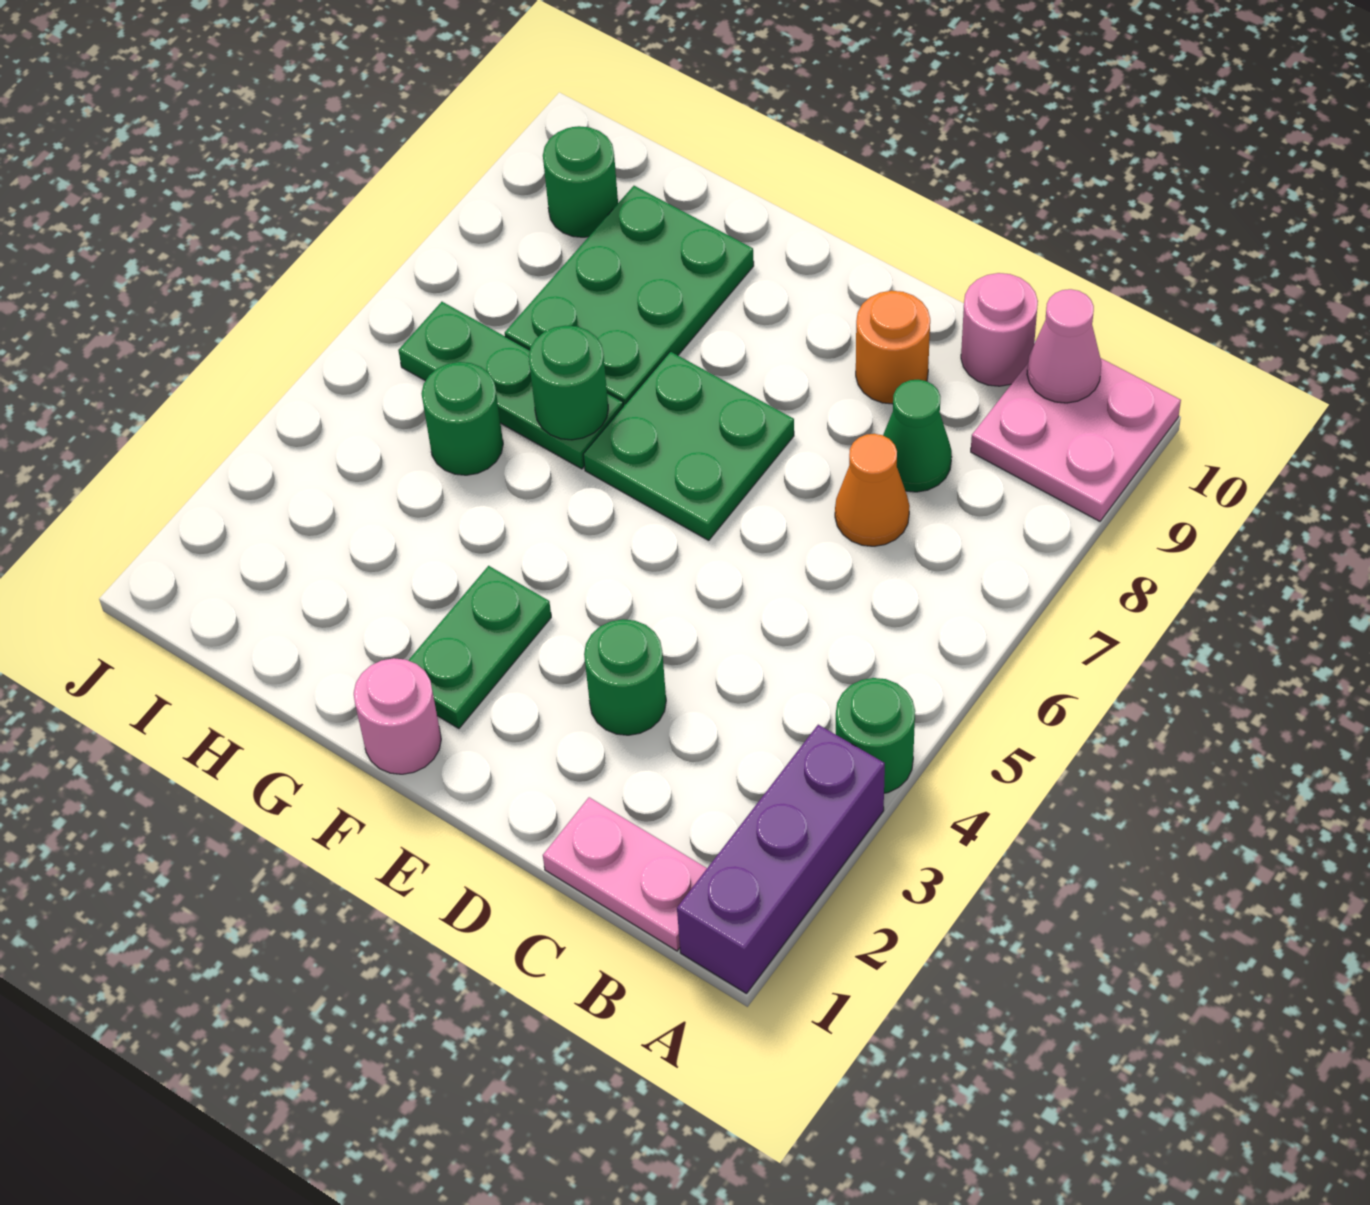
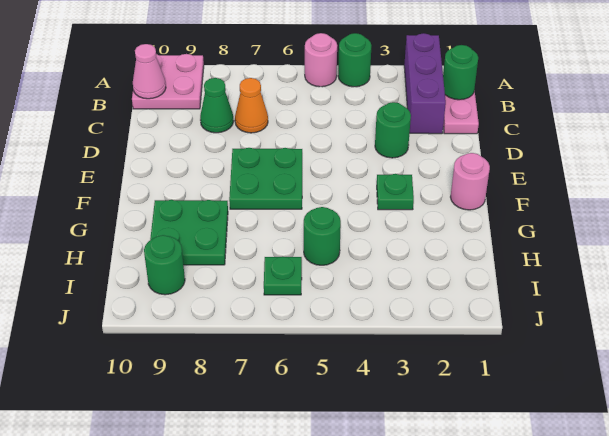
purple 1x3 brick [677,725,885,994] -> purple 1x3 brick turned to [404,33,446,134]
pink 1x1 round brick [961,273,1038,386] -> pink 1x1 round brick moved to [305,33,337,87]
orange 1x1 round brick [856,291,930,404] -> none
green 1x2 plate [408,566,551,728] -> green 1x1 plate [377,174,414,210]
green 1x3 plate [398,302,623,469] -> green 1x1 plate [264,257,302,295]
green 1x1 round brick [529,326,608,440] -> green 1x1 round brick moved to [443,45,478,100]
green 2x3 plate [505,186,754,406] -> green 2x2 plate [150,200,228,265]

